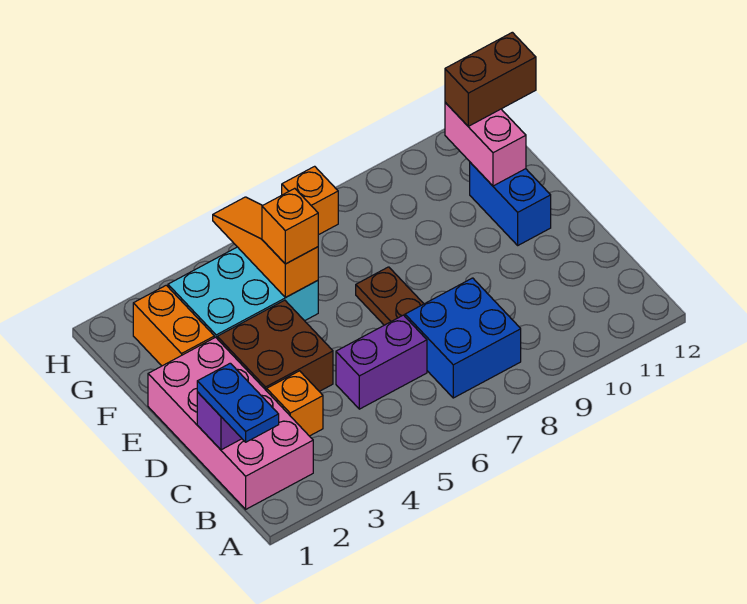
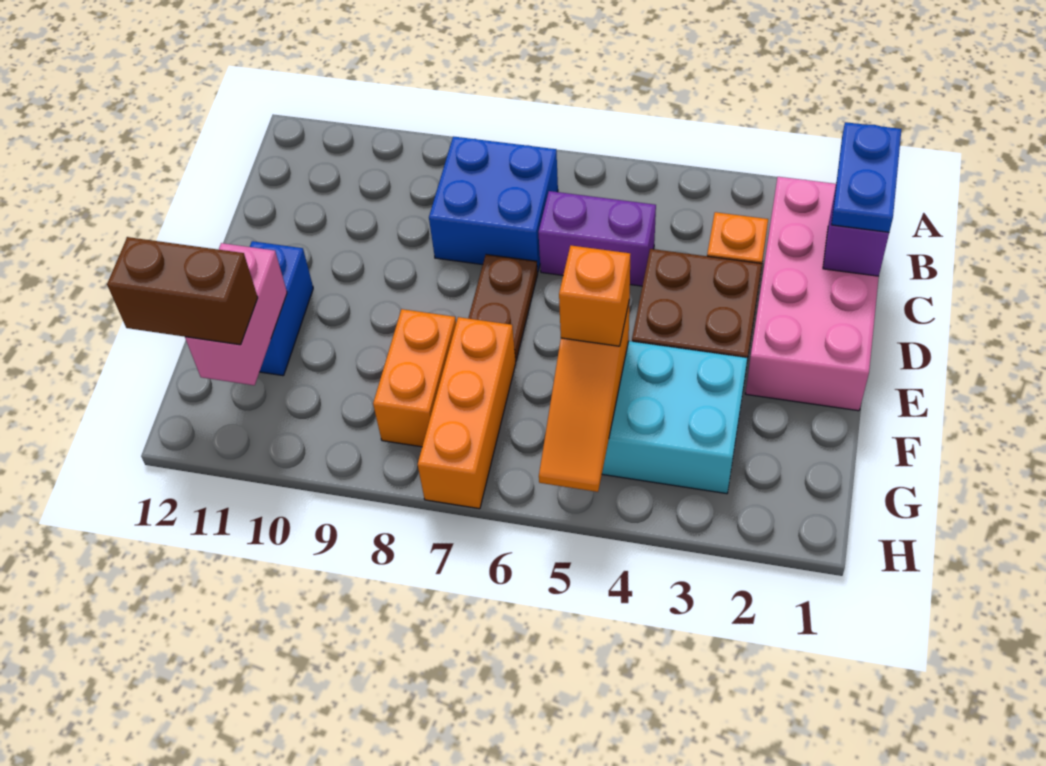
orange 1x2 brick [133,285,214,366] -> orange 1x2 brick moved to [373,309,456,447]
orange 1x1 brick [282,166,338,235] -> orange 1x3 brick [418,317,516,509]

